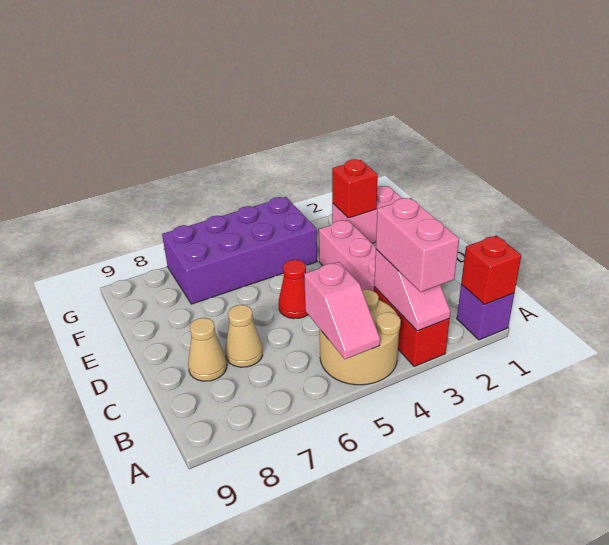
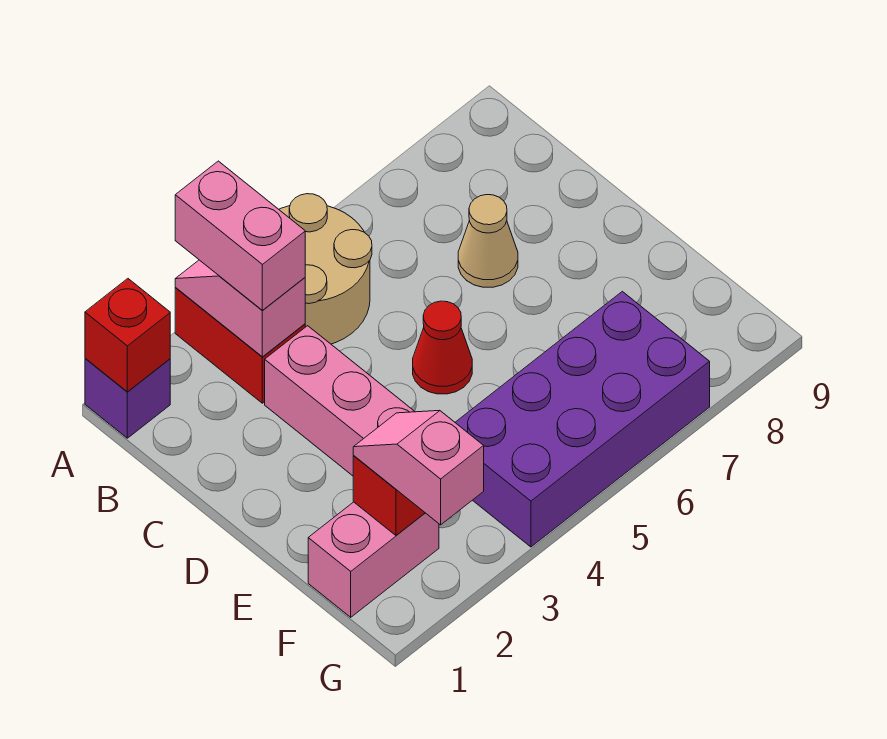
pink 1x2 slope [304,262,380,359] -> pink 1x2 slope moved to [353,410,484,525]
tan 1x1 cone [188,318,227,381] -> none

